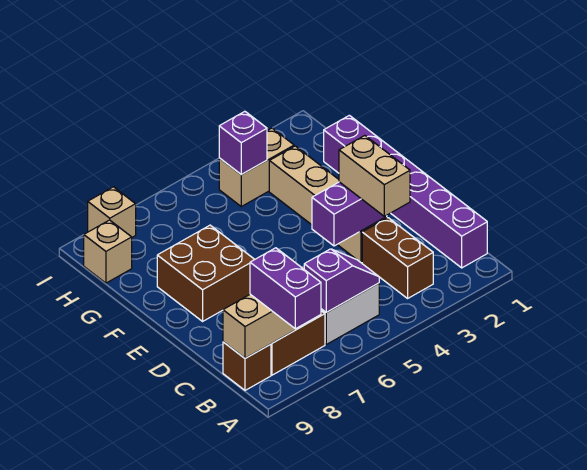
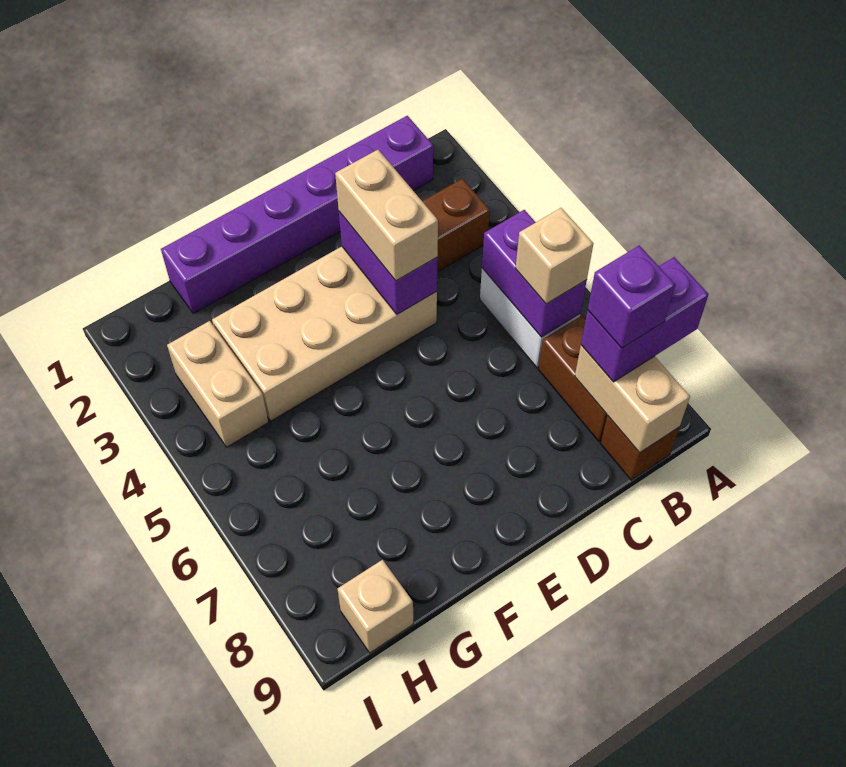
purple 1x2 slope [304,249,379,312] -> purple 1x2 brick [482,210,587,337]
tan 1x2 brick [339,136,410,216] -> tan 1x2 brick turned to [335,150,438,281]
tan 1x4 brick [269,146,387,263] -> tan 2x4 brick [212,247,437,421]
brown 2x2 brick [157,225,255,321] -> none
purple 1x1 brick [219,111,267,175] -> purple 1x1 brick moved to [588,245,675,348]
tan 1x1 brick [88,187,136,237] -> tan 1x1 brick moved to [515,208,593,304]

